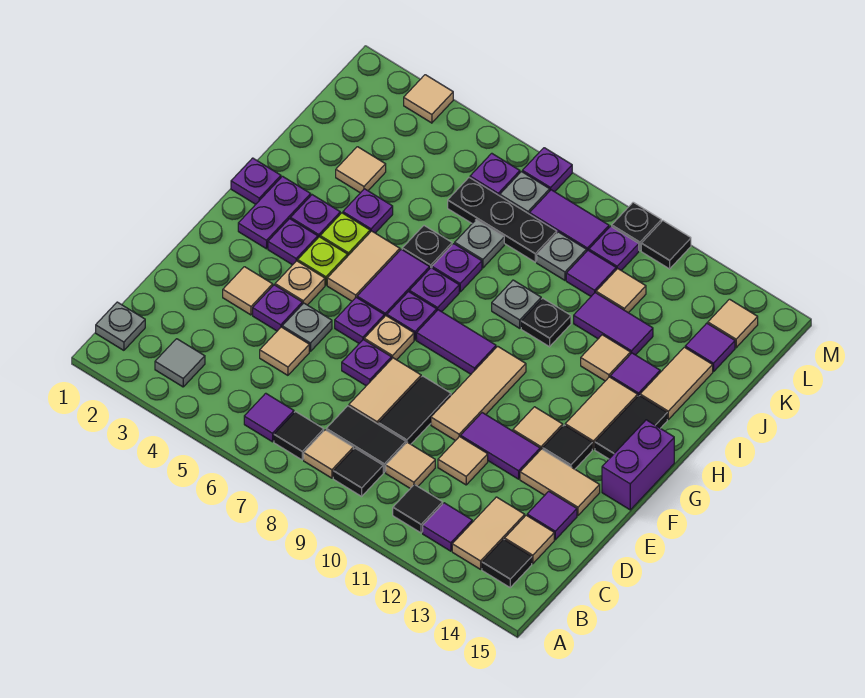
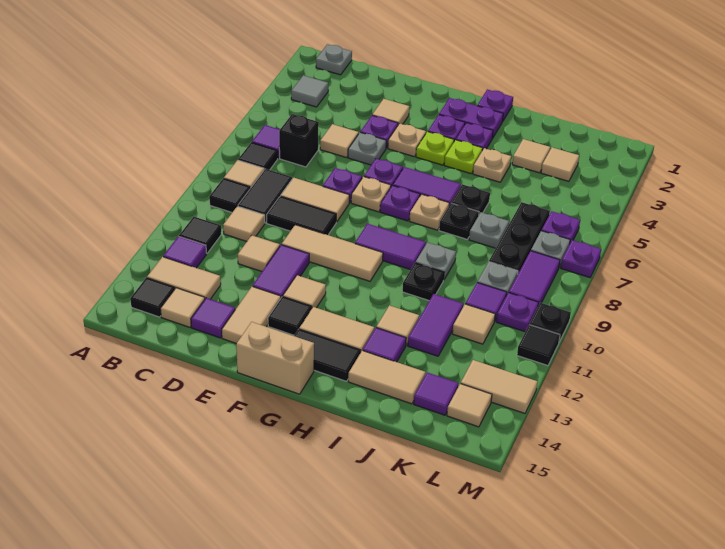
none -> black 1x1 brick [279,114,319,167]
purple 1x2 brick [602,420,674,510] -> tan 1x2 brick [236,322,314,394]
tan 1x2 tile [327,231,400,301] -> tan 1x2 tile moved to [461,360,538,413]
purple 1x2 tile [417,310,496,374] -> purple 1x2 tile turned to [355,224,426,270]
purple 1x1 plate [409,268,459,312] -> tan 1x1 plate [409,194,449,230]
purple 1x1 plate [343,189,393,233] -> tan 1x1 plate [473,148,511,182]
purple 1x1 plate [432,244,482,292] -> black 1x1 plate [439,203,479,239]
tan 1x1 tile [404,75,453,123] -> tan 1x1 tile moved to [541,147,579,181]

